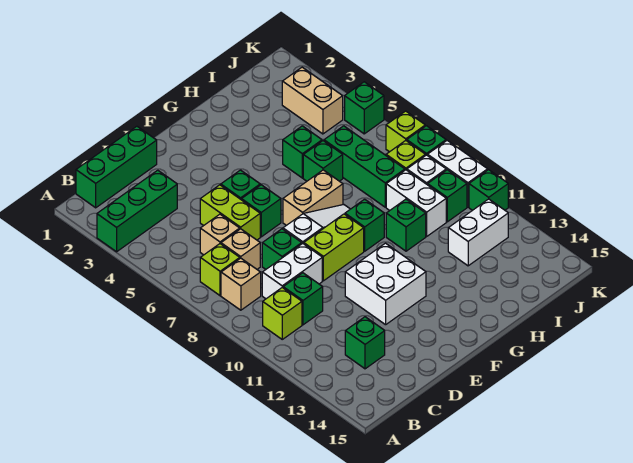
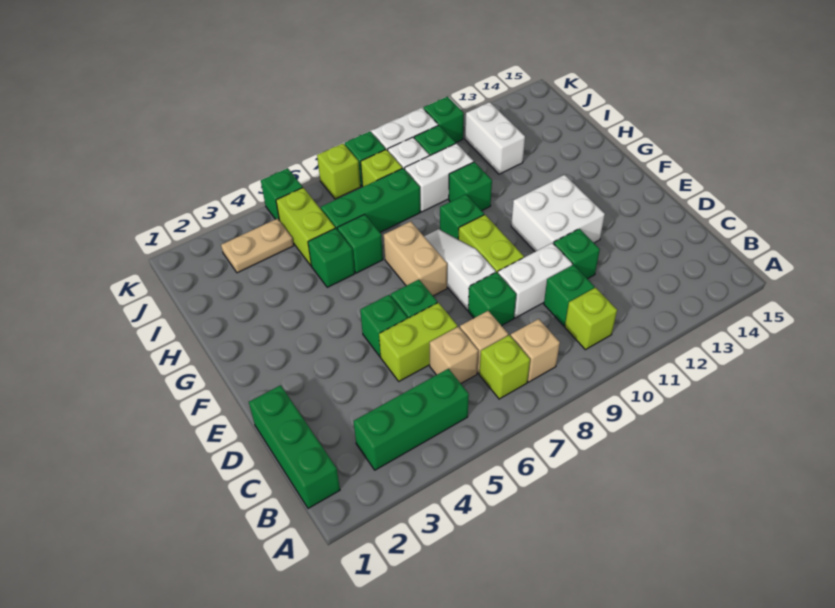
green 1x3 brick [97,170,177,252] -> green 1x3 brick turned to [353,369,469,470]
white 1x2 brick [262,243,322,299] -> white 1x2 brick turned to [498,243,573,318]
green 1x1 brick [345,317,385,369] -> green 1x1 brick moved to [554,229,600,279]
none -> lime 1x2 brick [276,188,335,266]
tan 1x2 brick [282,67,343,134] -> tan 1x2 plate [221,219,294,273]

